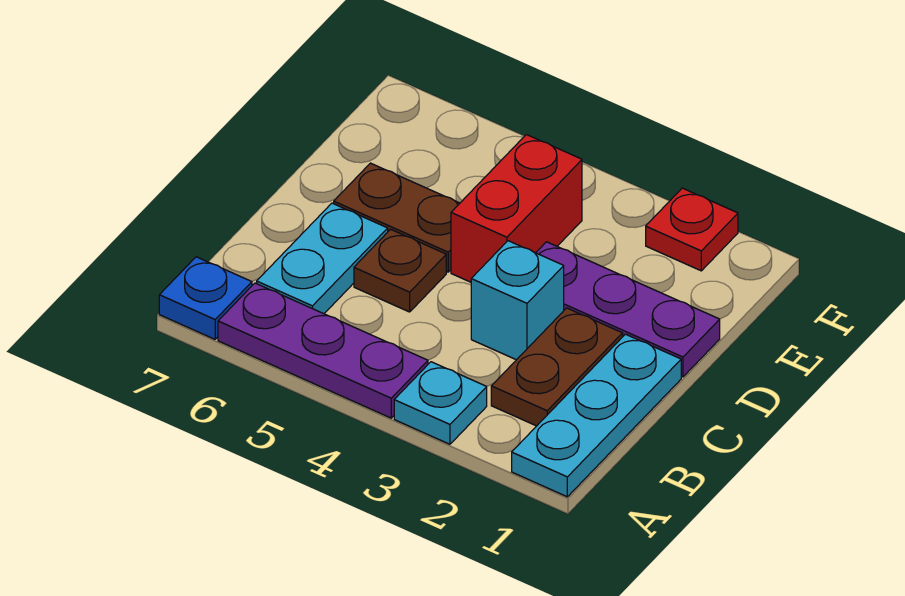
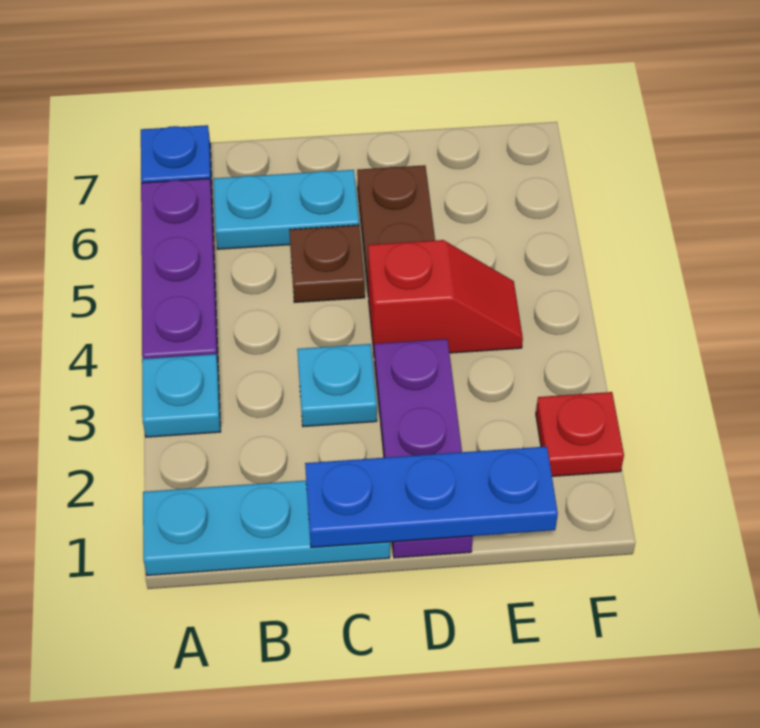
brown 1x2 plate [491,308,623,426] -> none
none -> blue 1x3 plate [305,446,558,547]
cyan 1x1 brick [471,241,564,360] -> cyan 1x1 plate [297,344,377,427]
red 1x2 brick [451,135,582,282] -> red 1x2 slope [368,240,523,358]

